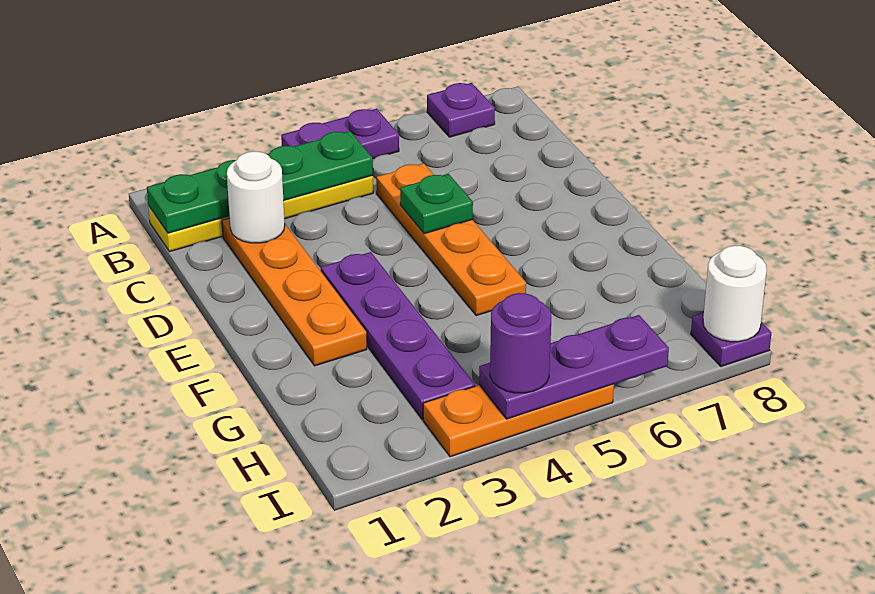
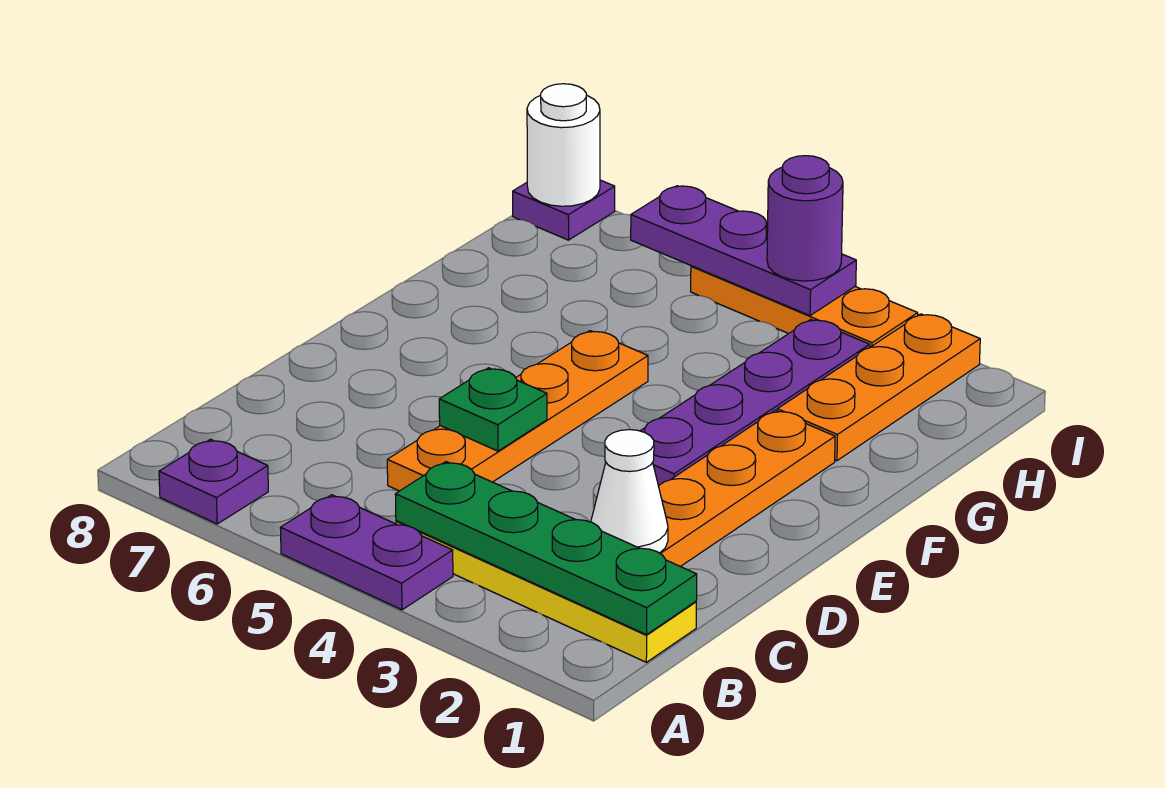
white 1x1 round brick [227,151,285,243] -> white 1x1 cone [591,430,668,553]
none -> orange 1x3 plate [777,314,980,461]

